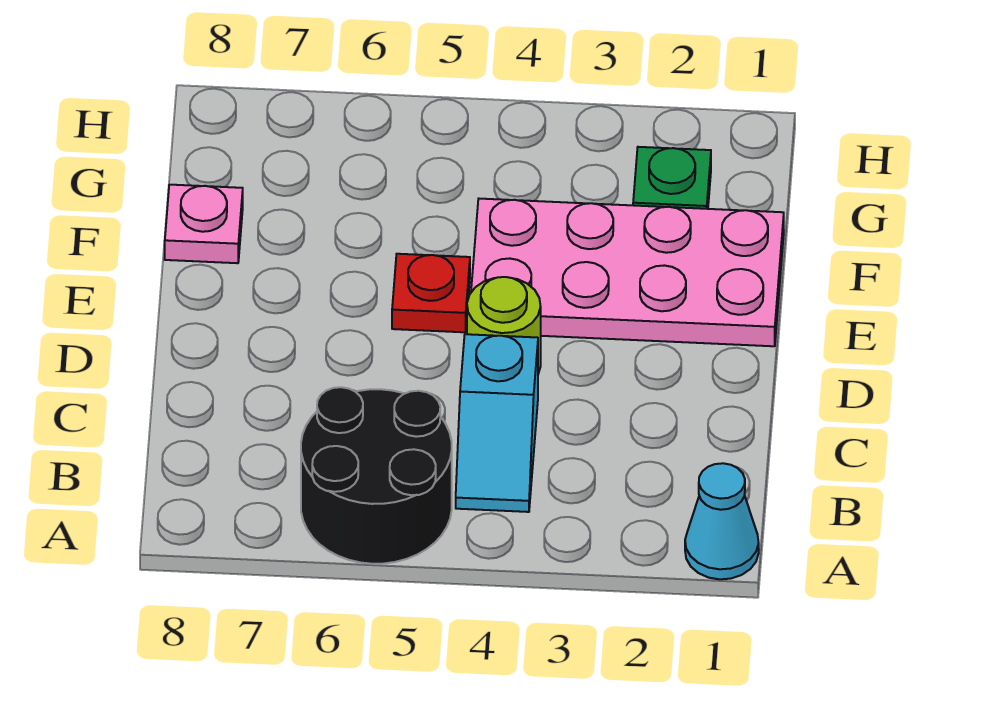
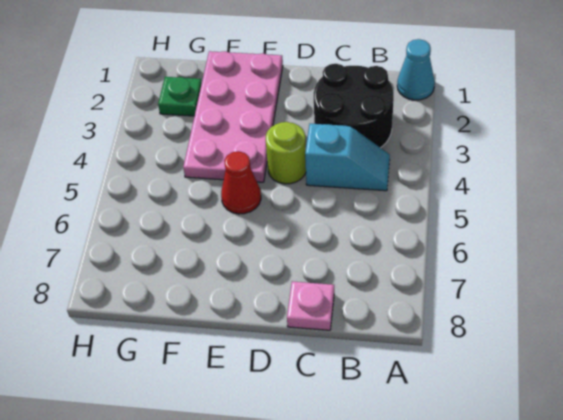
black 2x2 round brick [301,387,452,564] -> black 2x2 round brick moved to [314,64,394,148]
red 1x1 plate [392,254,470,332] -> red 1x1 cone [221,151,261,214]
pink 1x1 plate [165,185,243,263] -> pink 1x1 plate moved to [287,281,334,330]

